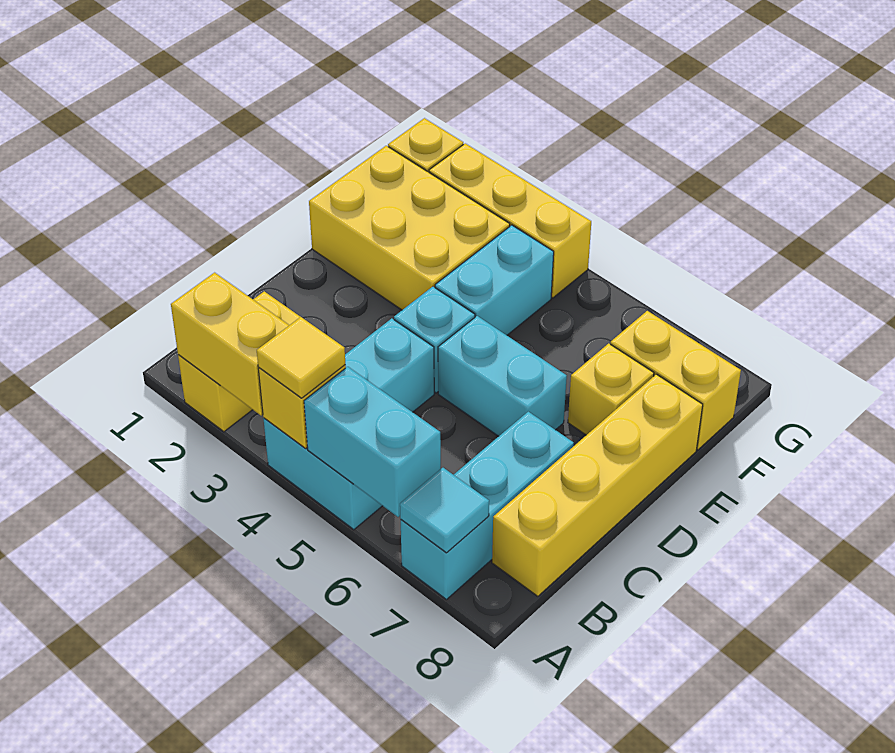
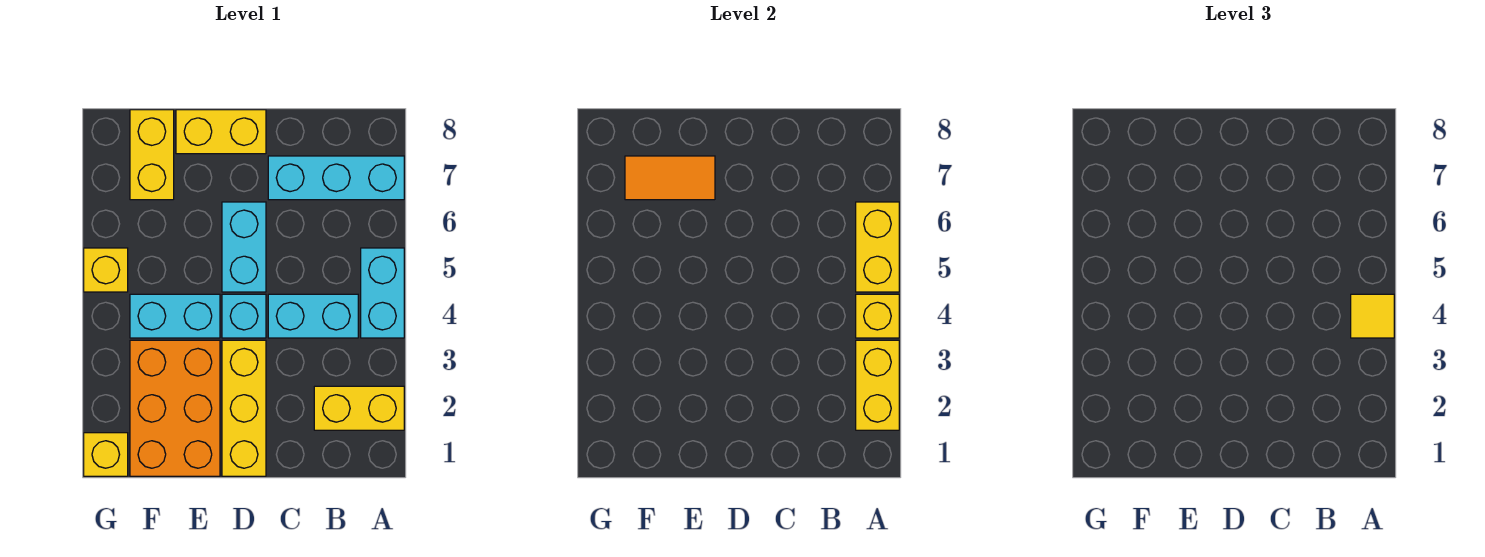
cyan 1x2 brick [304,367,441,517] -> yellow 1x2 brick [856,202,899,292]
cyan 1x1 tile [400,468,489,553] -> none
yellow 1x4 brick [492,374,703,596] -> yellow 1x2 brick [176,110,266,154]
yellow 2x3 brick [309,146,510,310] -> orange 2x3 brick [130,340,220,476]
yellow 1x1 brick [568,343,654,435] -> yellow 1x1 brick moved to [84,248,128,292]
none -> orange 1x2 tile [625,156,715,200]
yellow 1x3 brick [429,143,591,298] -> yellow 1x3 brick moved to [222,340,266,476]

